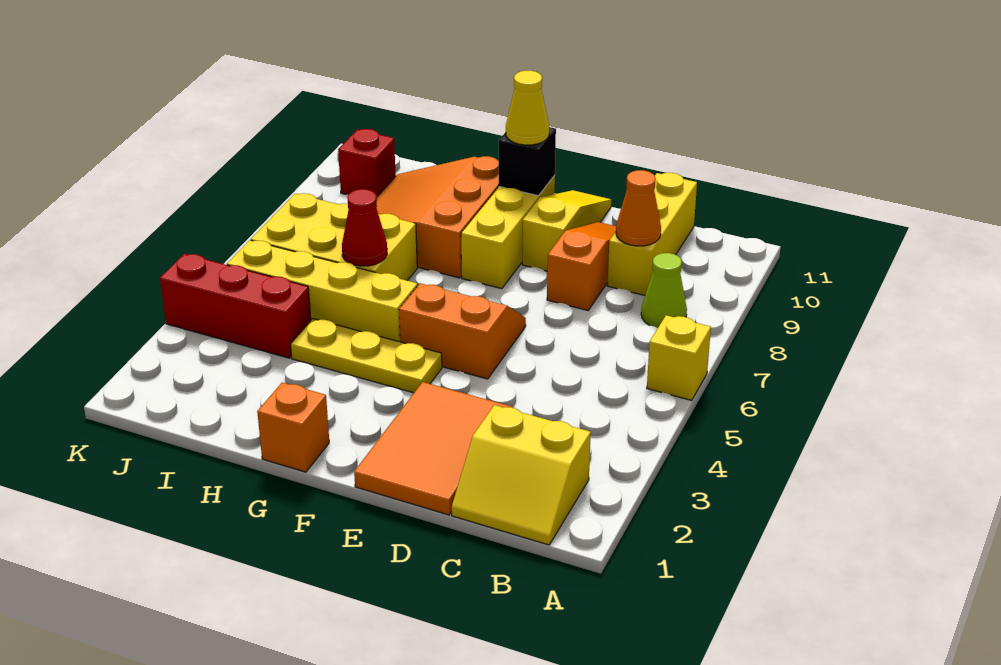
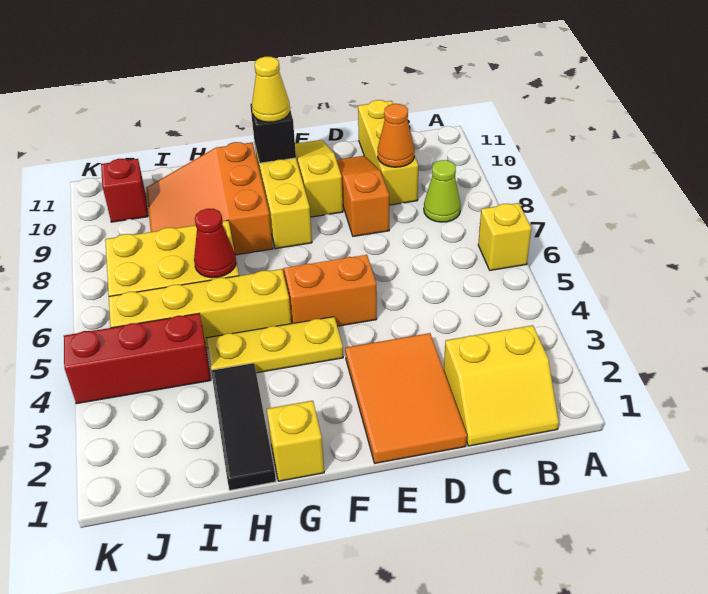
orange 1x1 brick [257,382,329,472] -> yellow 1x1 brick [267,401,324,481]
none -> black 1x3 tile [211,363,276,490]

